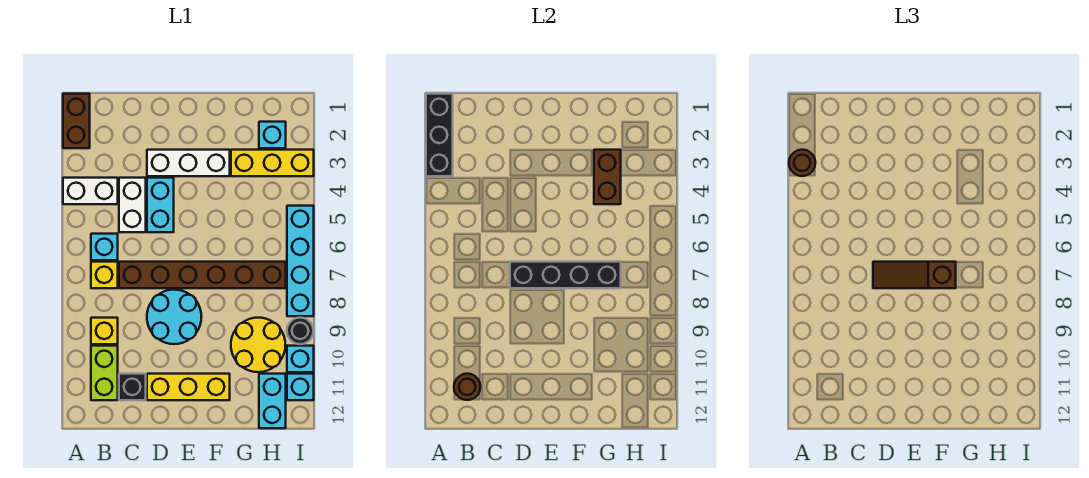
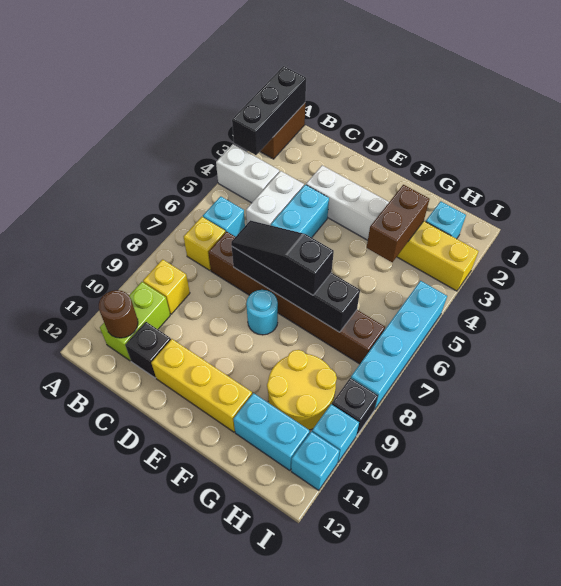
brown 1x1 round brick [789,150,815,176] -> none
brown 1x3 slope [873,262,956,288] -> black 1x3 slope [231,220,334,295]
cyan 2x2 round brick [147,290,201,344] -> cyan 1x1 round brick [246,290,278,335]
cyan 1x2 brick [259,374,286,428] -> cyan 1x2 brick turned to [233,393,310,471]
black 1x1 round brick [287,318,313,344] -> black 1x1 brick [332,378,378,436]

